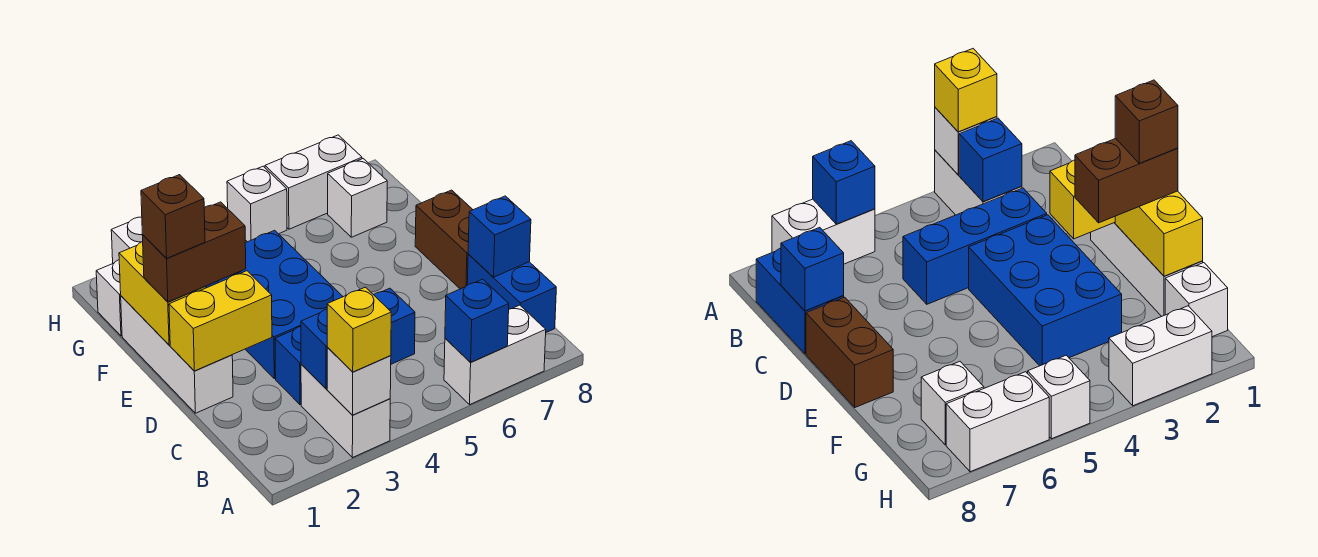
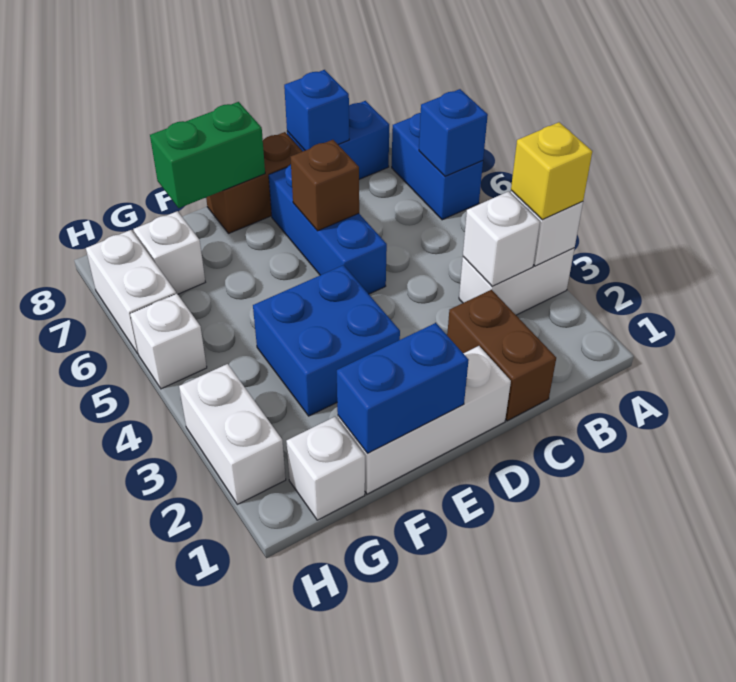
white 1x2 brick [444,305,546,404] -> blue 1x2 brick [392,113,483,220]
blue 1x1 brick [301,309,328,389] -> white 1x1 brick [463,191,540,286]
blue 1x3 brick [275,288,415,405] -> blue 1x3 brick moved to [269,164,387,294]
yellow 1x2 brick [169,271,272,371] -> none
blue 2x3 brick [206,230,343,379] -> blue 2x2 brick [253,265,400,416]
yellow 1x2 brick [119,242,206,345] -> blue 1x2 brick [337,323,469,454]
brown 1x2 brick [142,202,246,302] -> brown 1x2 brick moved to [447,290,556,421]
brown 1x1 brick [141,175,205,258] -> brown 1x1 brick moved to [291,140,359,231]
none -> green 1x2 brick [150,102,265,208]

